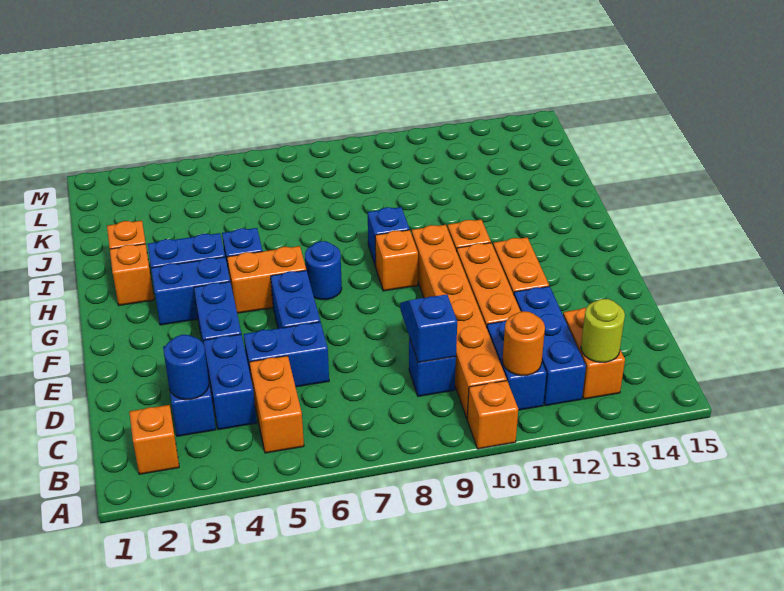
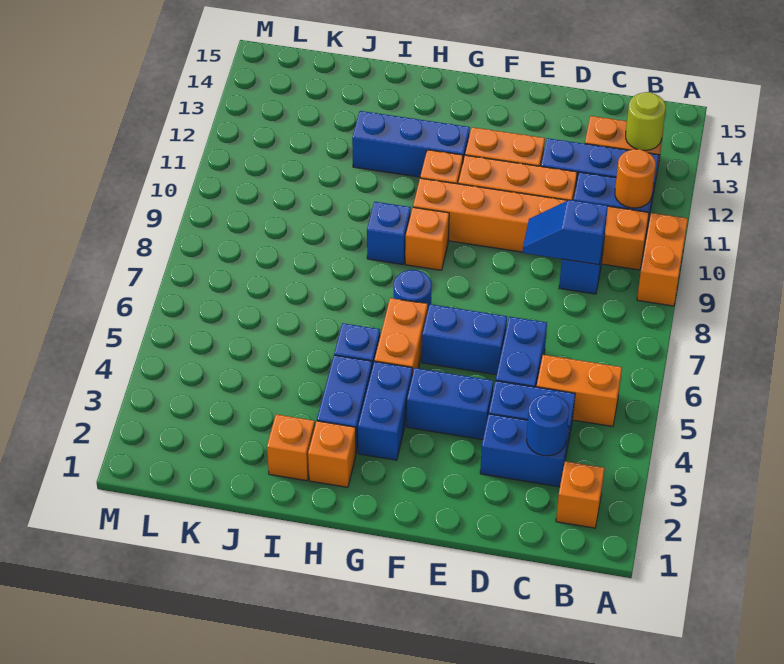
orange 1x1 brick [467,381,518,449] -> orange 1x2 brick [637,213,688,306]
none -> blue 1x3 brick [352,111,470,177]

